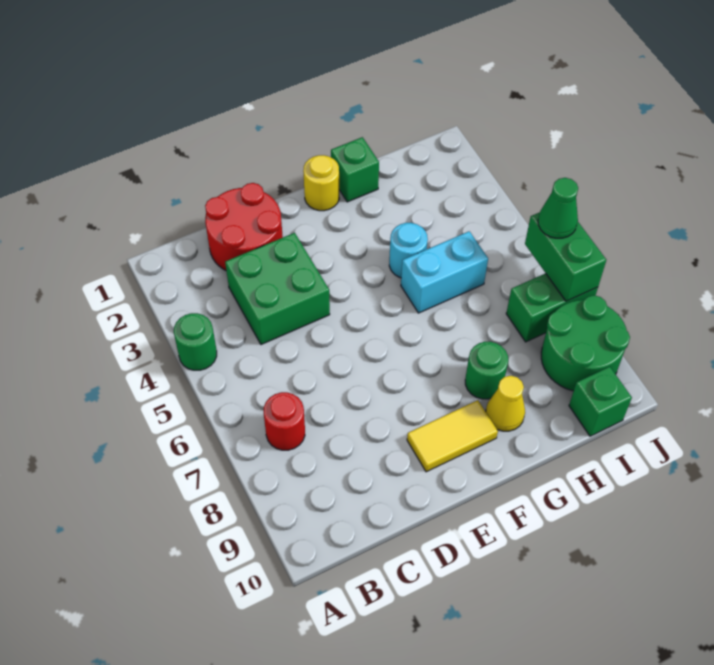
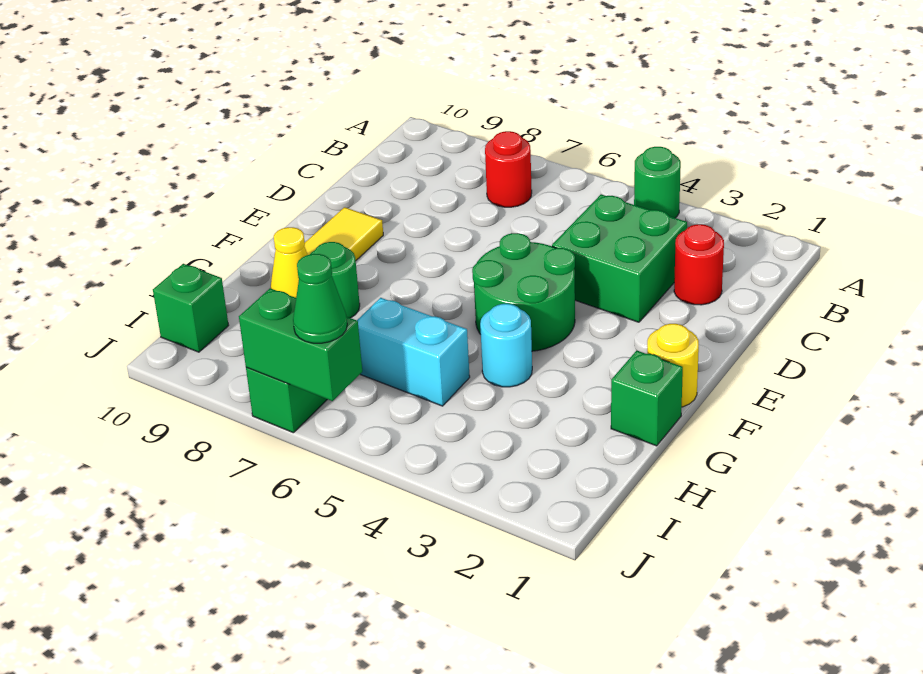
red 2x2 round brick [205,183,283,270] -> red 1x1 round brick [674,224,724,305]
cyan 1x2 brick [401,231,488,313] -> cyan 1x2 brick turned to [357,298,470,406]
green 2x2 round brick [541,295,630,391] -> green 2x2 round brick moved to [472,233,575,351]

